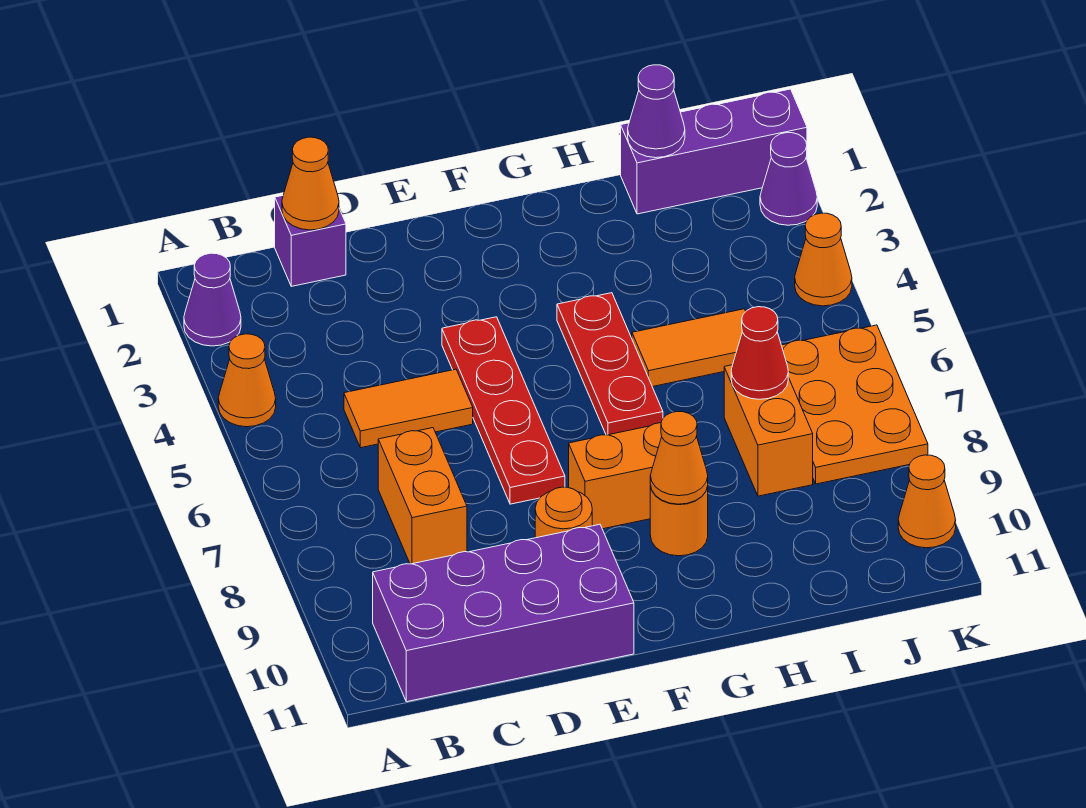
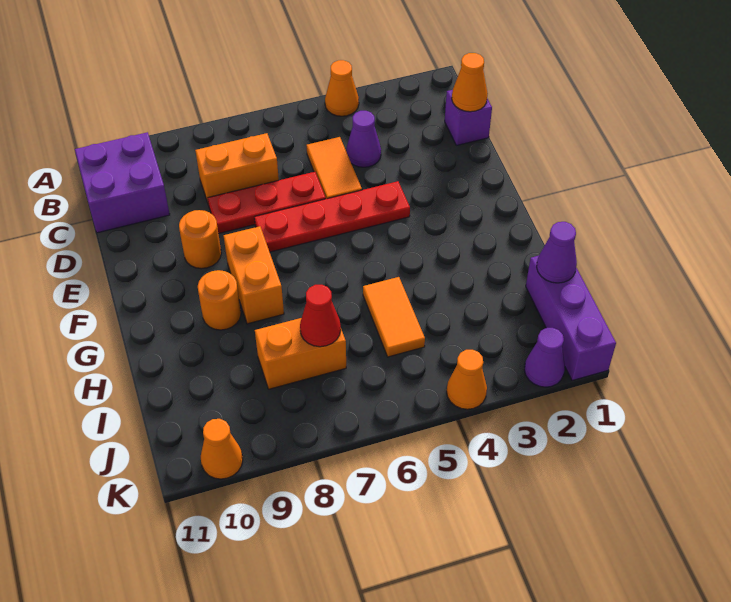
purple 1x1 cone [184,253,241,346] -> purple 1x1 cone moved to [346,111,381,167]
purple 2x4 brick [373,524,634,702] -> purple 2x2 brick [75,132,170,233]
red 1x3 plate [557,293,663,435] -> red 1x3 plate moved to [208,172,326,234]
orange 1x1 cone [650,412,708,504] -> none
orange 2x3 plate [781,325,928,484] -> none

